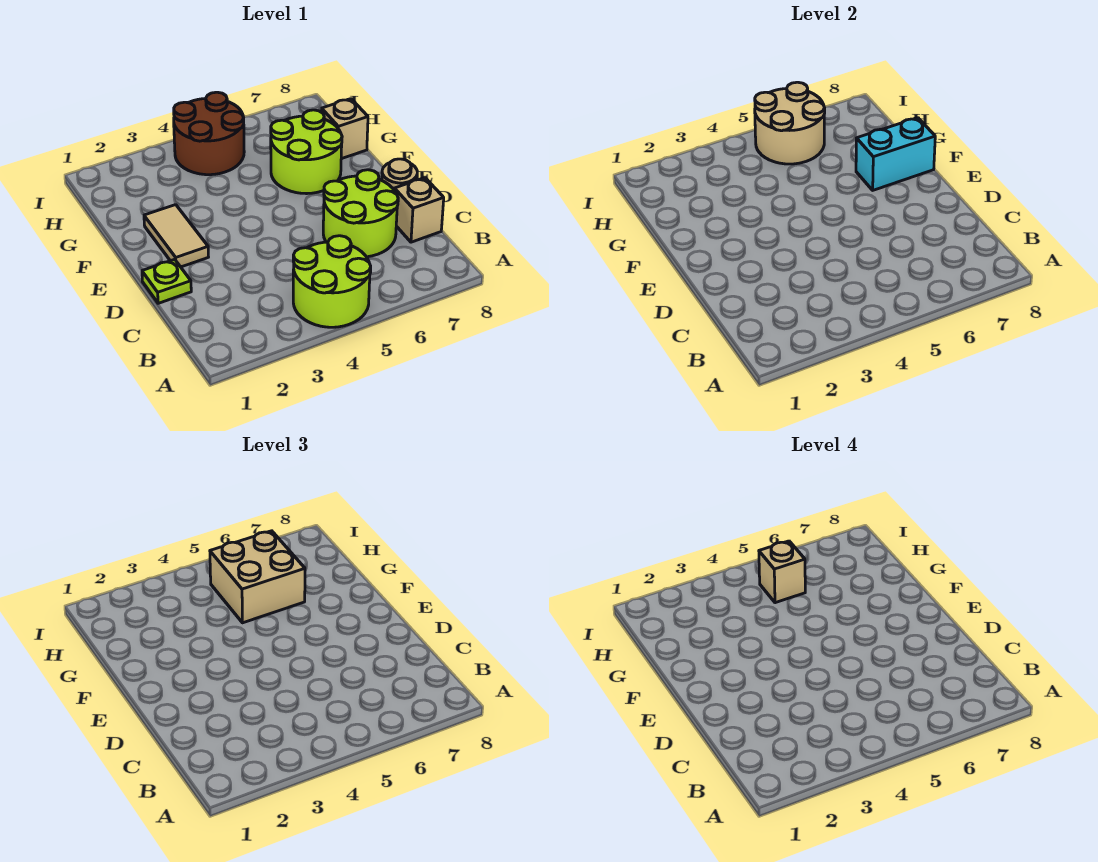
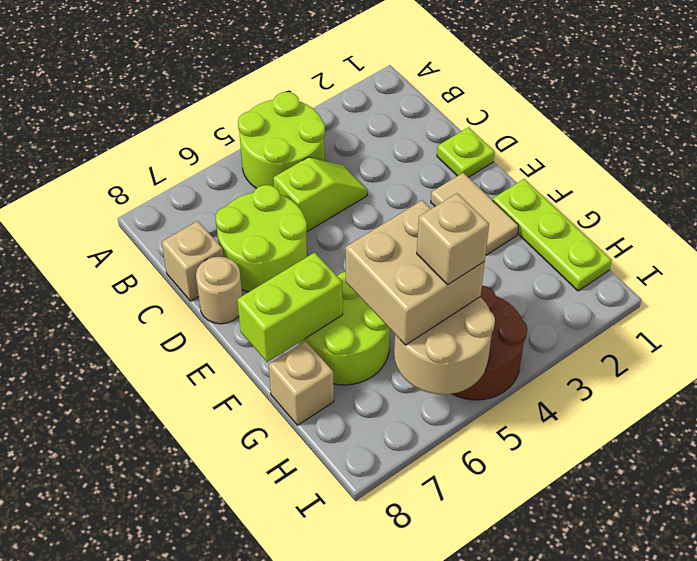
none -> lime 1x2 slope [273,157,367,232]
none -> lime 1x3 plate [493,179,612,291]
cyan 1x2 brick [856,118,935,190] -> lime 1x2 brick [237,253,343,362]

